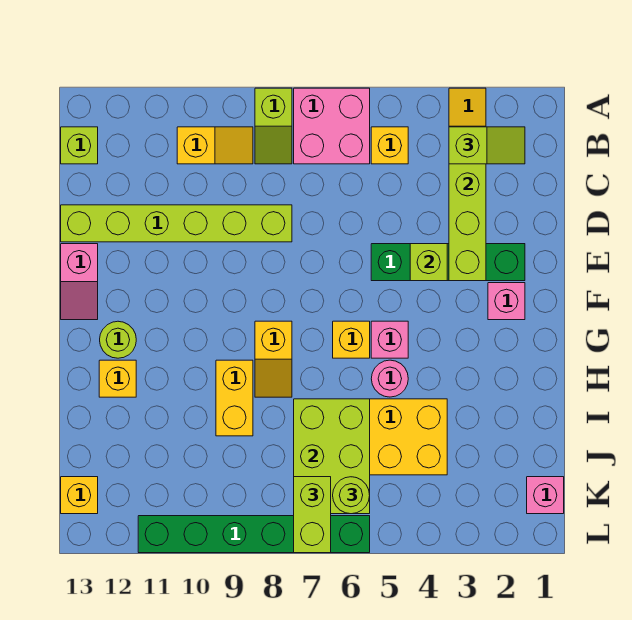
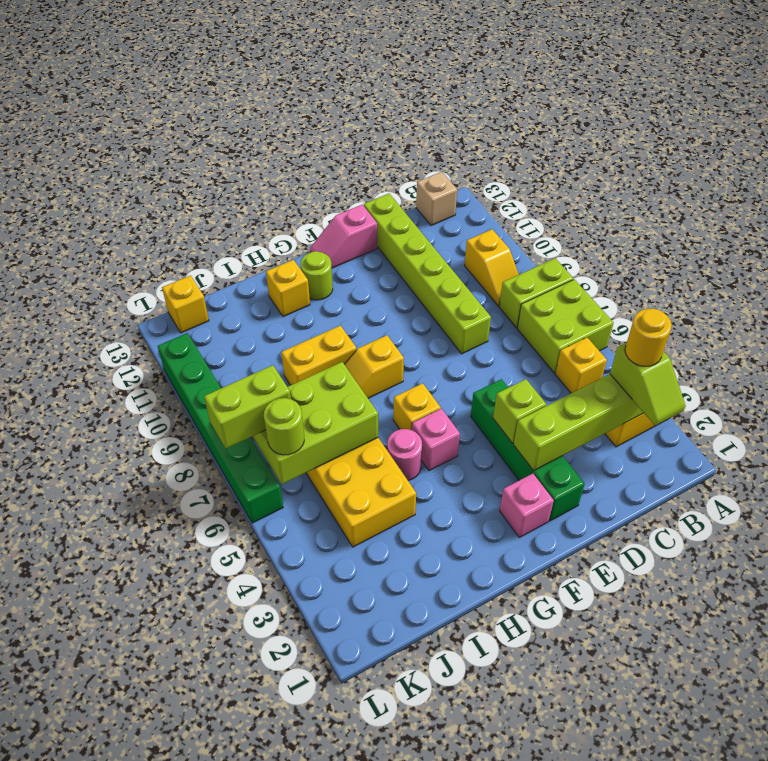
pink 2x2 brick [294,88,370,164] -> lime 2x2 brick [517,279,614,373]
lime 1x2 slope [255,88,292,164] -> lime 1x2 brick [499,258,573,328]
none -> yellow 1x1 round brick [625,309,672,366]
lime 1x1 brick [61,127,98,164] -> tan 1x1 brick [416,172,457,226]
pink 1x1 brick [527,477,564,514] -> none

